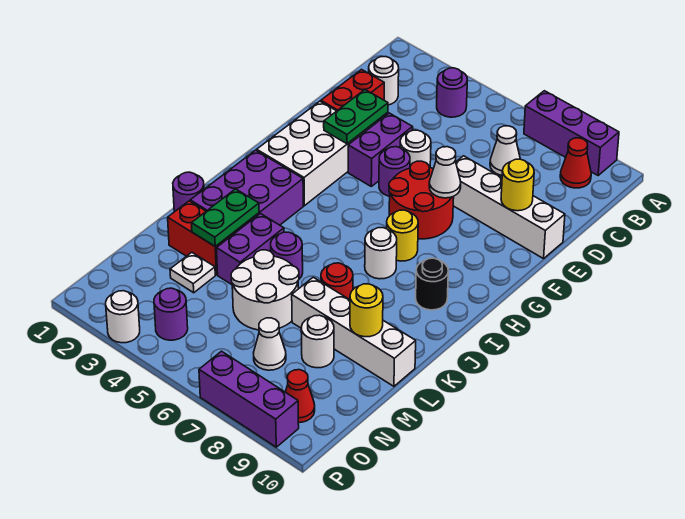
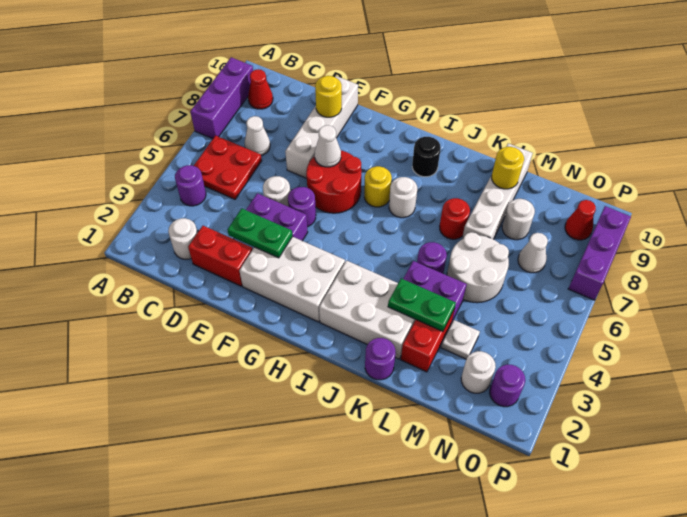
none -> red 2x2 plate [194,135,262,199]
purple 2x3 brick [190,150,303,231] -> white 2x3 brick [319,260,416,359]
purple 1x1 round brick [154,288,188,340] -> purple 1x1 round brick moved to [490,364,525,407]
white 1x1 round brick [106,291,140,343] -> white 1x1 round brick moved to [461,351,496,393]

